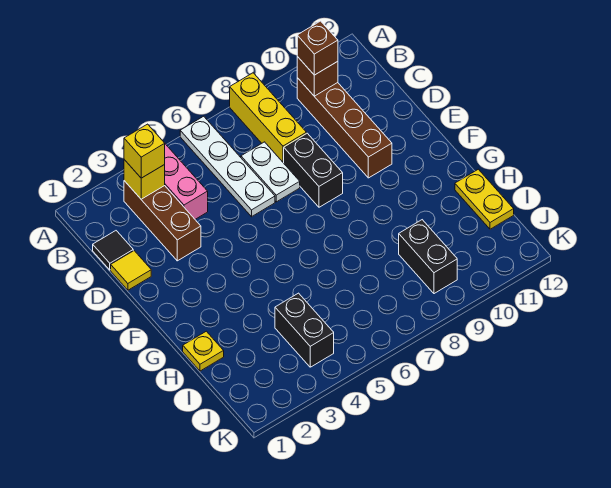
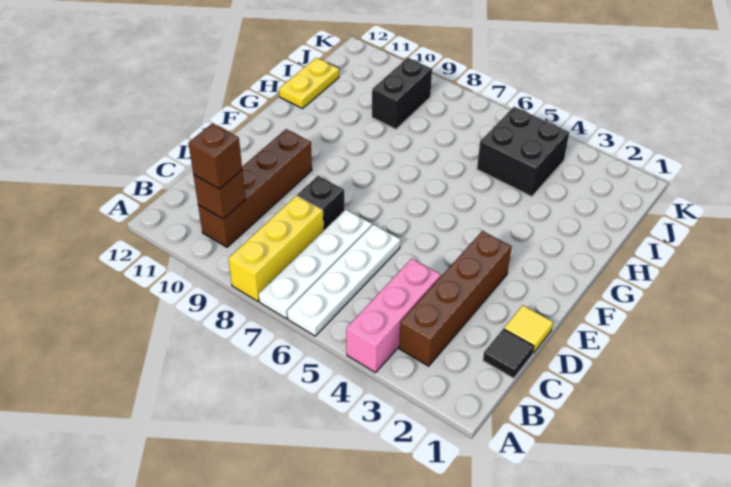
brown 1x3 brick [124,181,201,261] -> brown 1x4 brick [399,231,512,366]
yellow 1x1 brick [124,160,165,199] -> none
yellow 1x1 brick [124,124,165,178] -> none
white 1x2 plate [241,142,300,202] -> white 1x4 plate [259,210,372,318]
black 1x2 brick [284,133,343,207] -> black 1x1 brick [298,176,344,231]
yellow 1x1 plate [183,331,224,371] -> none
black 1x2 brick [275,293,334,367] -> black 2x2 brick [477,107,569,197]

